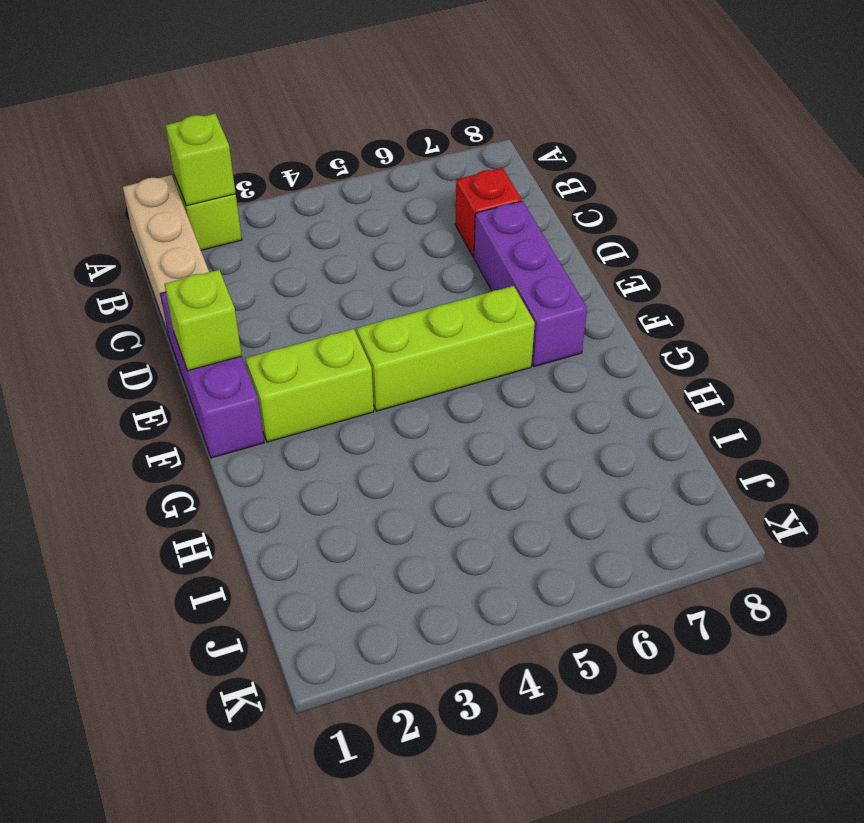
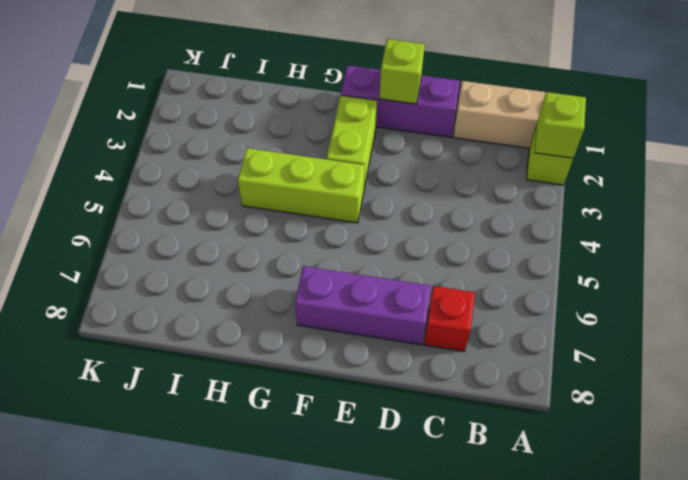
lime 1x3 brick [357,286,535,411] -> lime 1x3 brick turned to [238,148,365,223]

